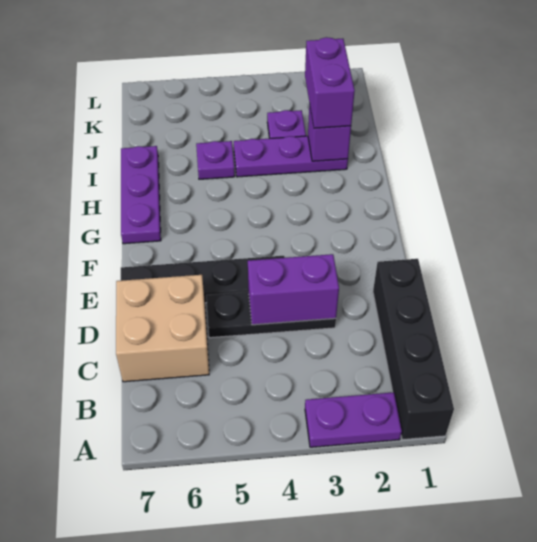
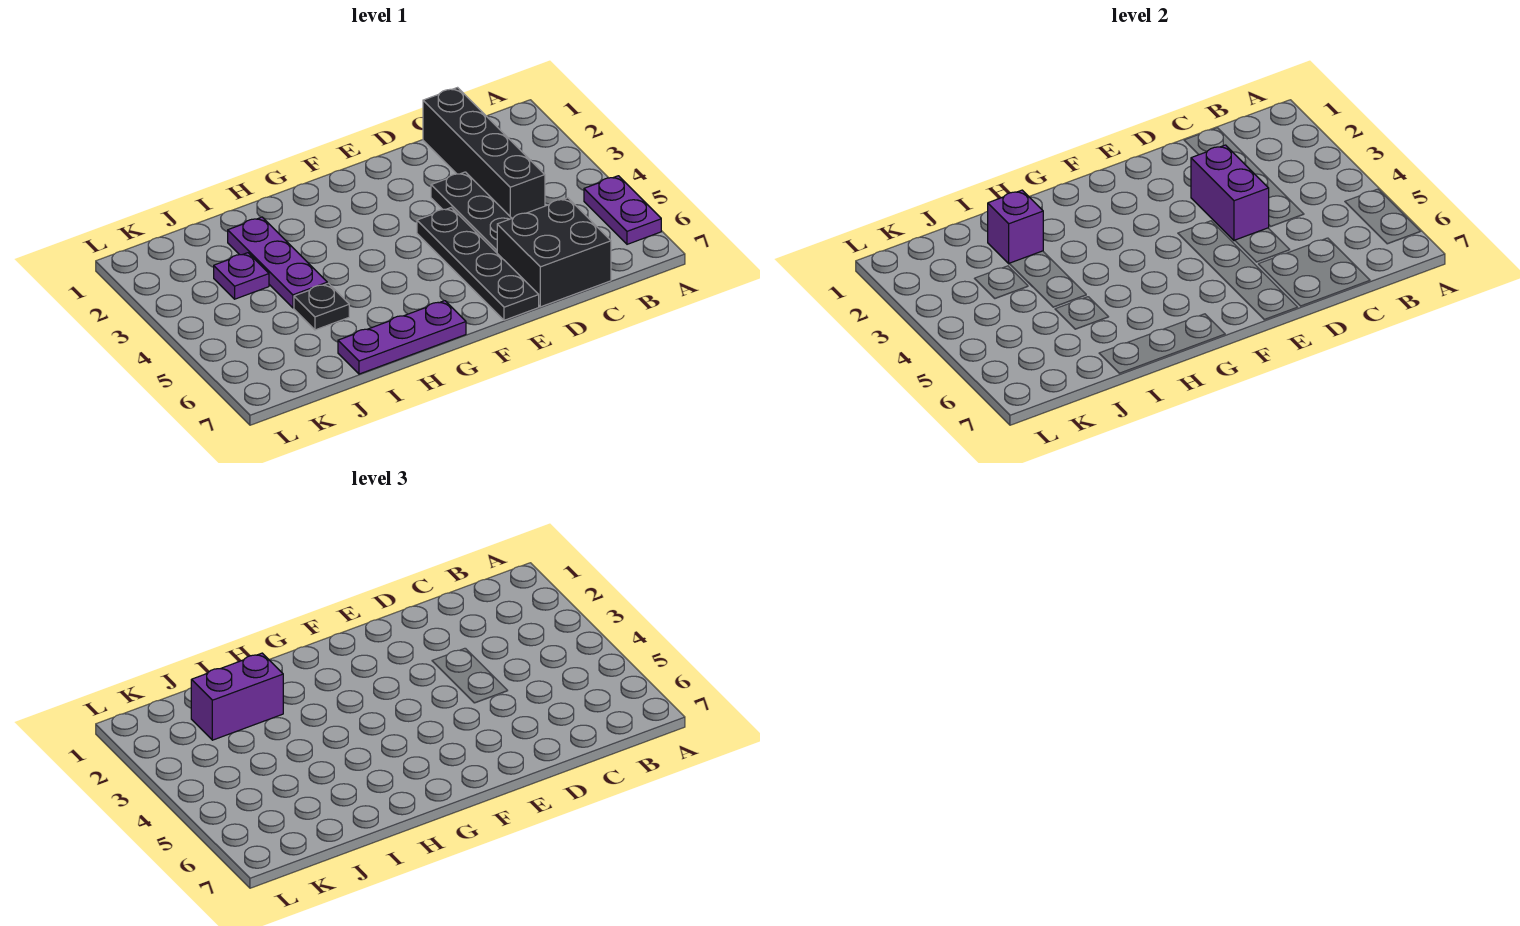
black 1x4 brick [373,259,454,440] -> black 1x4 brick turned to [423,88,545,218]
purple 1x2 plate [305,392,402,447] -> purple 1x2 plate moved to [584,176,661,244]
tan 2x2 brick [116,275,209,382] -> black 2x2 brick [497,198,611,307]
purple 1x1 plate [196,141,235,179] -> black 1x1 plate [294,283,349,330]

